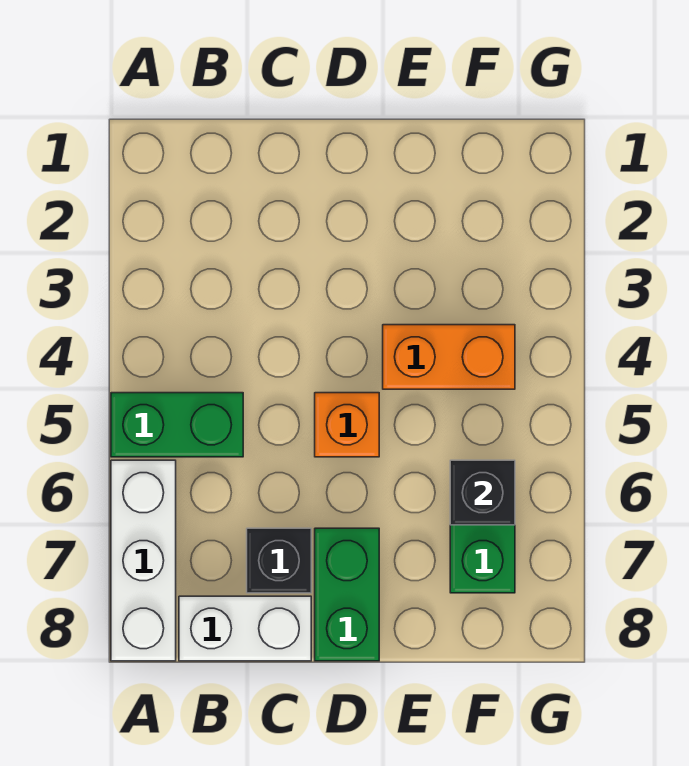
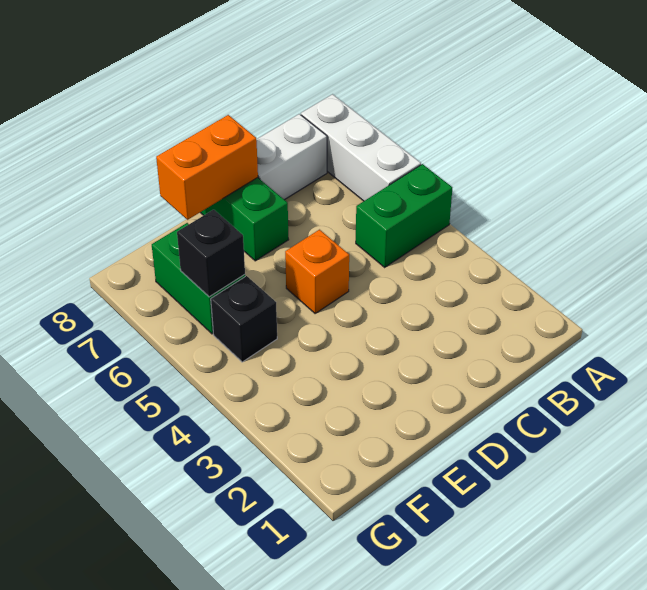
black 1x1 brick [247,528,311,593] -> black 1x1 brick moved to [211,276,277,362]
orange 1x2 brick [383,325,515,389] -> orange 1x2 brick moved to [156,115,258,220]

